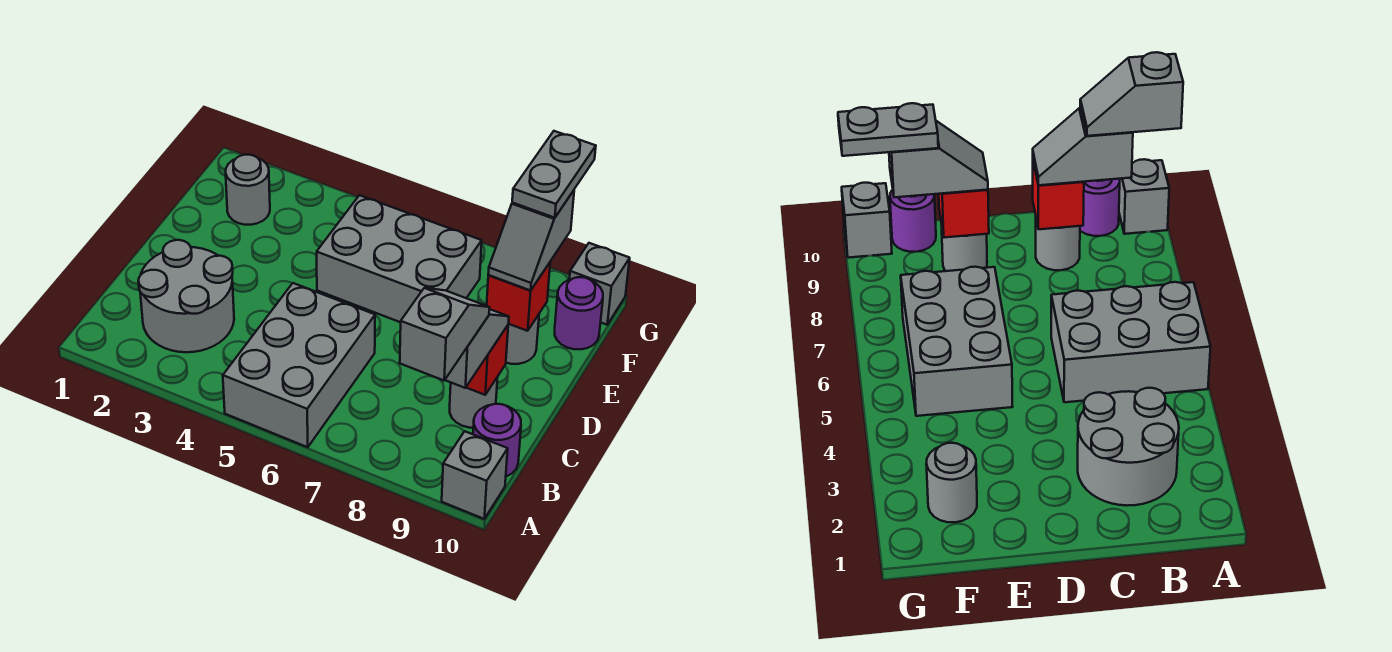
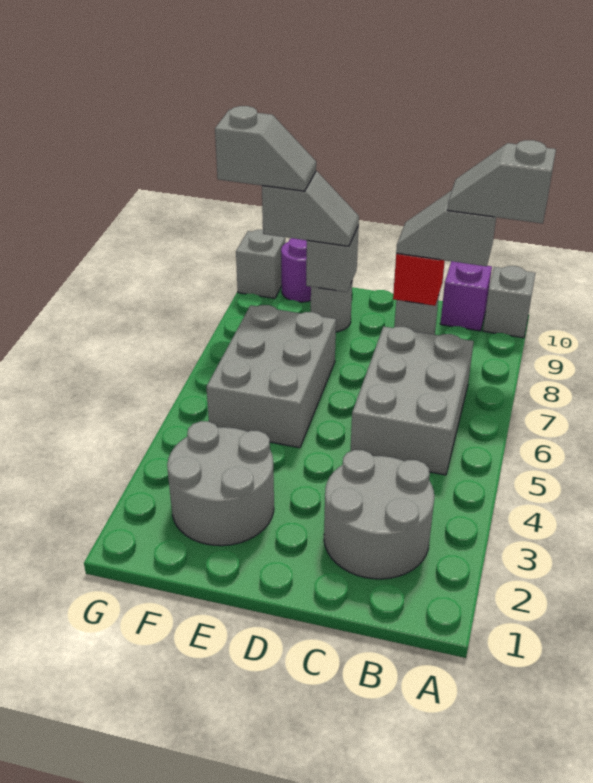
grey 2x3 brick [223,283,375,447] -> grey 2x3 brick turned to [351,327,474,475]
purple 1x1 round brick [473,404,521,476] -> purple 1x1 brick [440,261,492,331]
red 1x1 brick [487,263,550,331] -> grey 1x1 brick [306,226,359,292]
grey 1x1 round brick [226,155,270,225] -> grey 2x2 round brick [167,421,274,546]
grey 1x2 plate [512,131,596,218] -> grey 1x2 slope [215,106,316,191]

